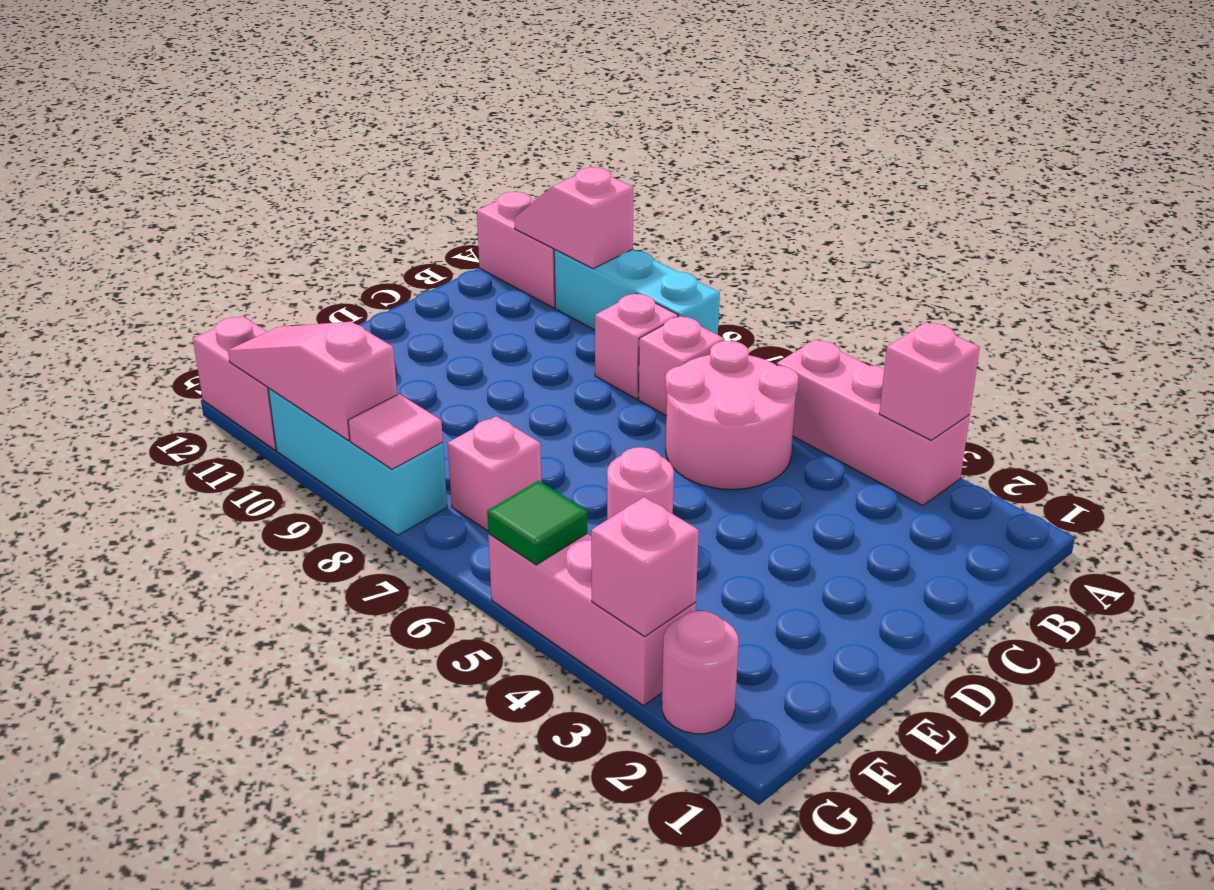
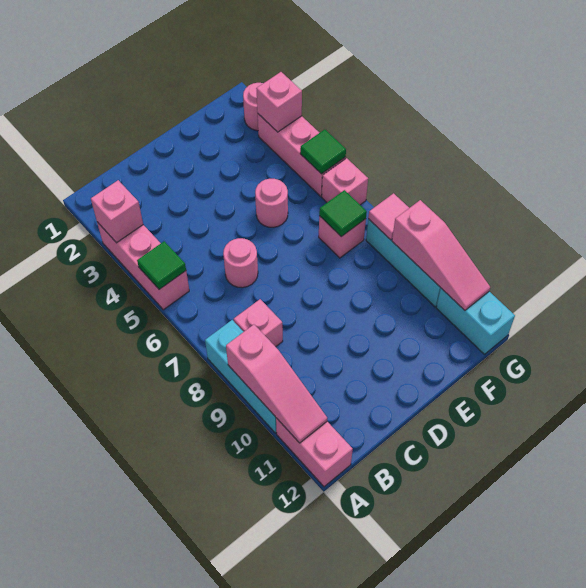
none -> green 1x1 tile [137,241,186,289]
pink 1x2 slope [514,167,633,269] -> pink 1x3 slope [226,325,327,443]
pink 2x2 round brick [665,341,798,489] -> pink 1x1 round brick [223,238,258,288]
pink 1x1 brick [639,316,724,416] -> pink 1x1 brick moved to [322,158,368,205]
none -> green 1x1 tile [319,190,367,237]
pink 1x2 brick [193,316,276,450] -> cyan 1x2 brick [436,288,515,354]

